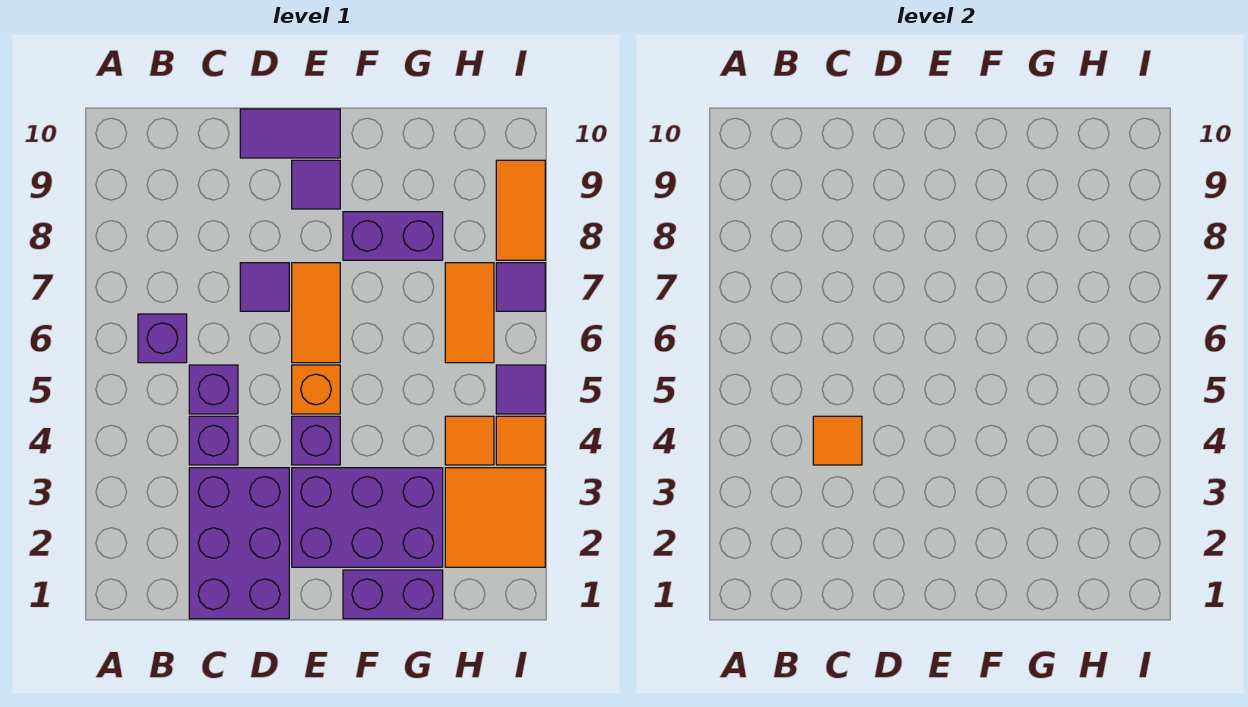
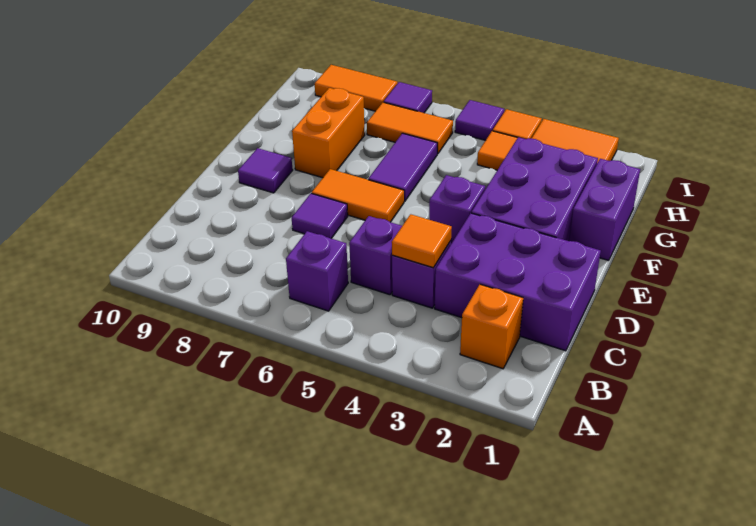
purple 1x2 tile [240,109,340,158] -> purple 1x2 tile moved to [368,133,437,201]
orange 1x1 brick [292,365,340,414] -> orange 1x1 brick moved to [460,284,523,369]
purple 1x2 brick [343,212,443,260] -> orange 1x2 brick [292,88,365,178]

